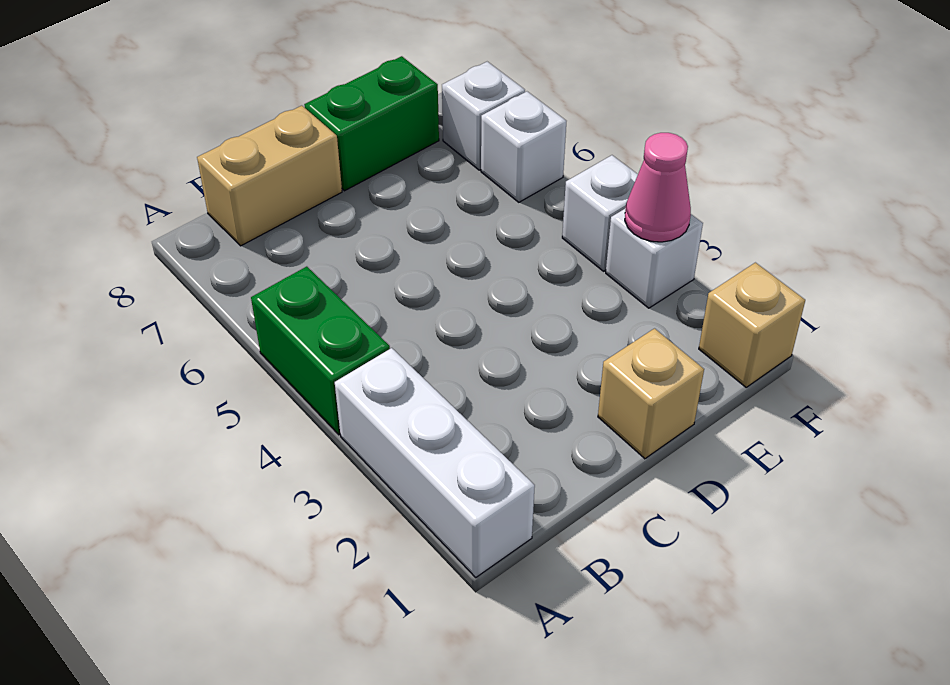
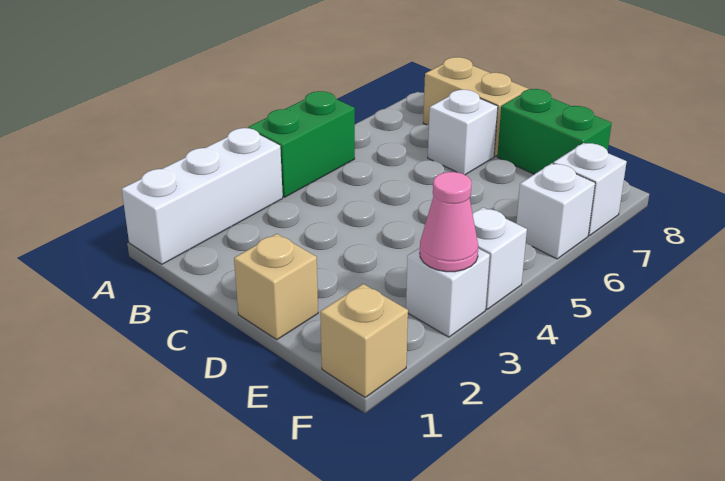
none -> white 1x1 brick [428,90,498,175]

